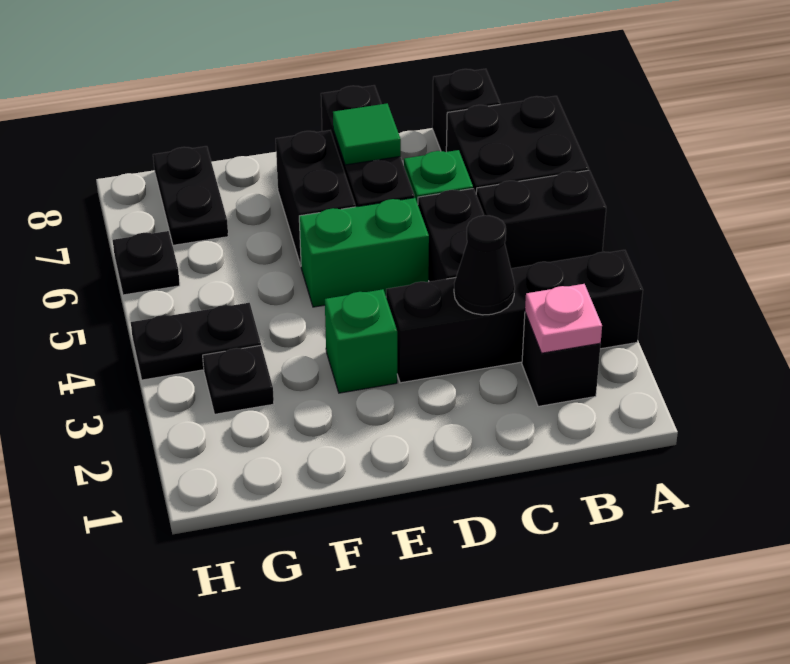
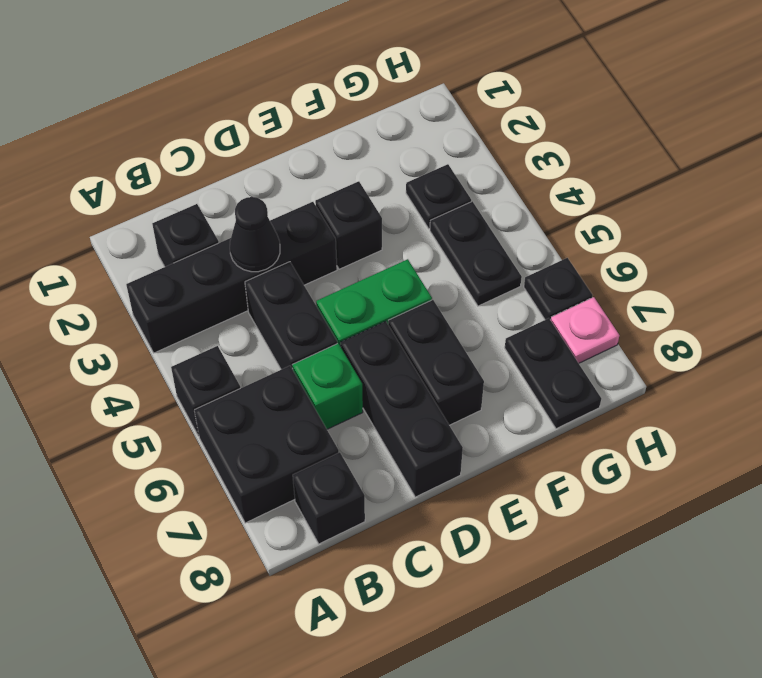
black 1x2 brick [476,170,606,268] -> black 1x1 brick [171,346,240,436]
pink 1x1 plate [525,284,602,353] -> pink 1x1 plate moved to [551,297,619,363]
green 1x1 tile [333,103,401,165] -> none
green 1x1 brick [325,289,397,393] -> black 1x1 brick [315,181,382,269]
black 1x2 plate [131,303,261,380] -> black 1x2 plate turned to [430,201,522,306]

